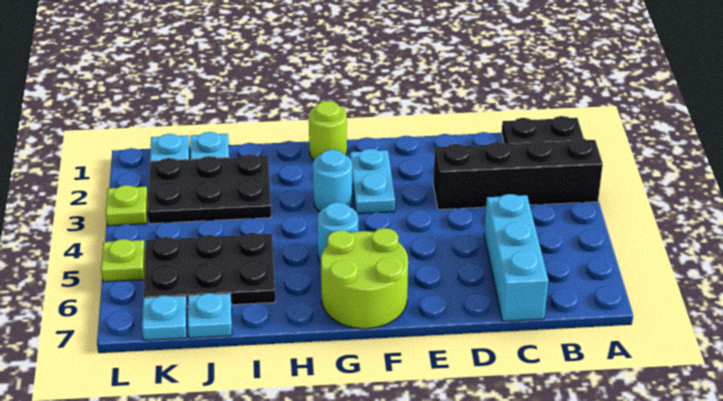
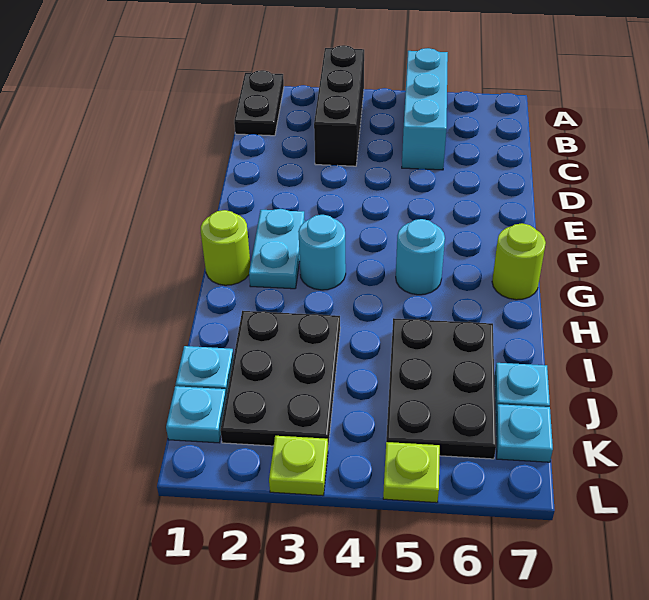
black 1x4 brick [433,138,603,210] -> black 1x3 brick [314,45,364,166]
cyan 1x3 brick [484,194,548,321] -> cyan 1x3 brick turned to [402,48,448,170]
cyan 1x2 plate [350,149,395,214] -> cyan 1x2 plate turned to [249,209,305,289]
lime 2x2 round brick [321,228,408,329] -> lime 1x1 round brick [492,223,546,300]

